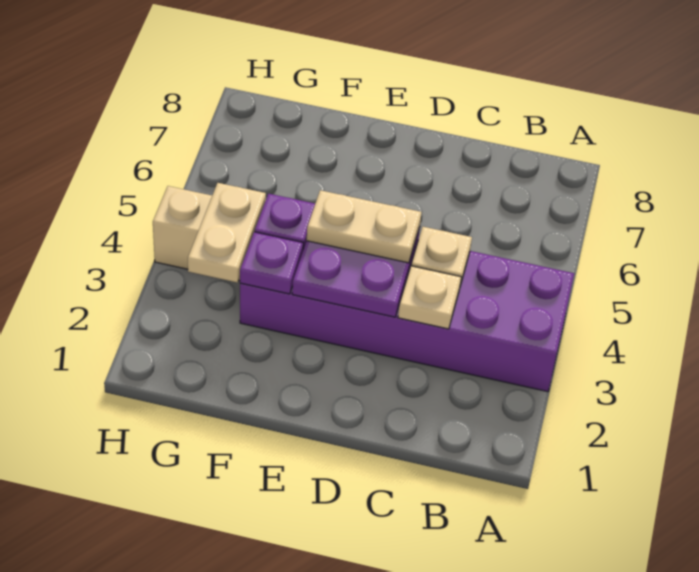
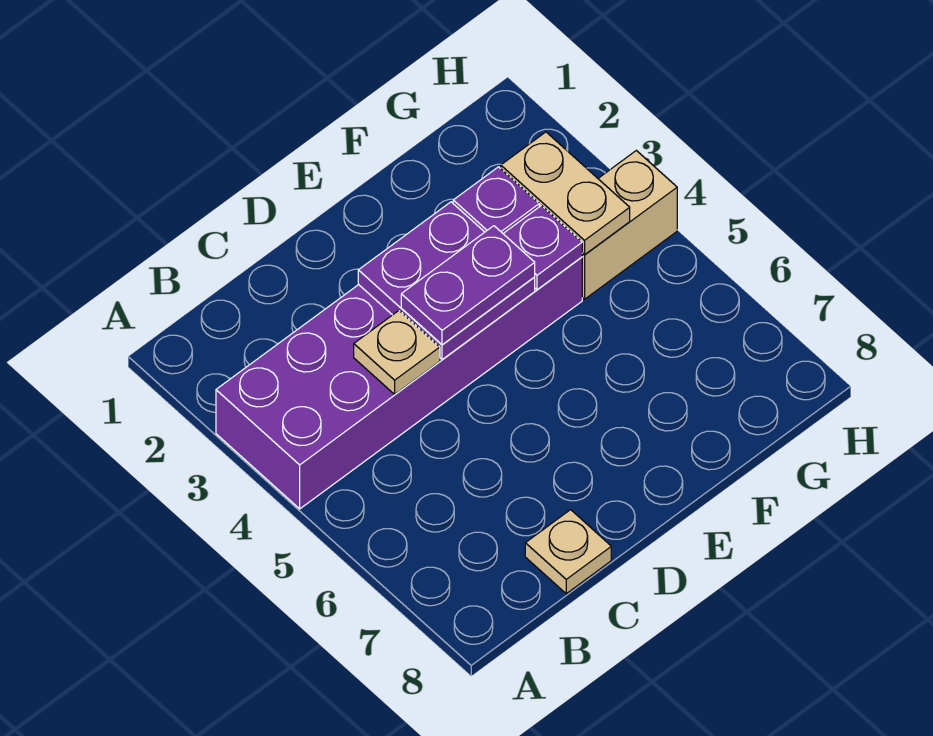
tan 1x1 plate [398,266,461,329] -> tan 1x1 plate moved to [525,510,611,594]
tan 1x2 plate [307,190,421,263] -> purple 1x2 plate [401,226,535,345]

